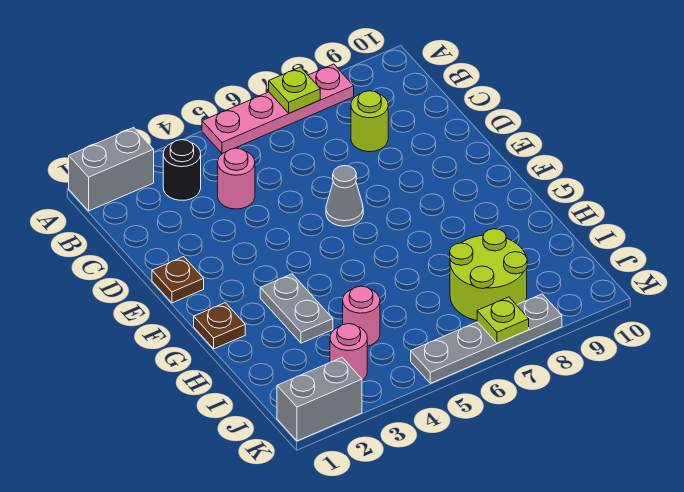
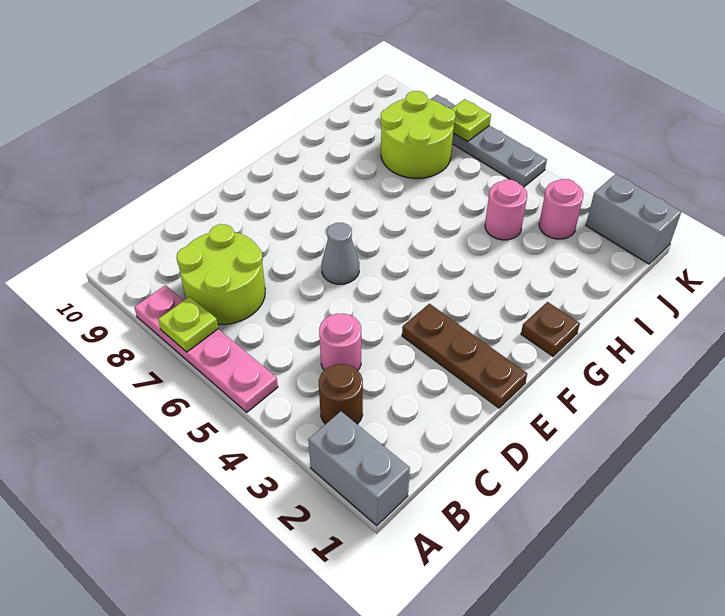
black 1x1 round brick [163,140,201,200] -> brown 1x1 round brick [319,364,363,424]
lime 1x1 round brick [351,91,388,152] -> lime 2x2 round brick [177,224,265,324]
brown 1x1 plate [152,257,204,303] -> brown 1x3 plate [402,304,527,408]
grey 1x2 plate [260,274,333,343] -> none

